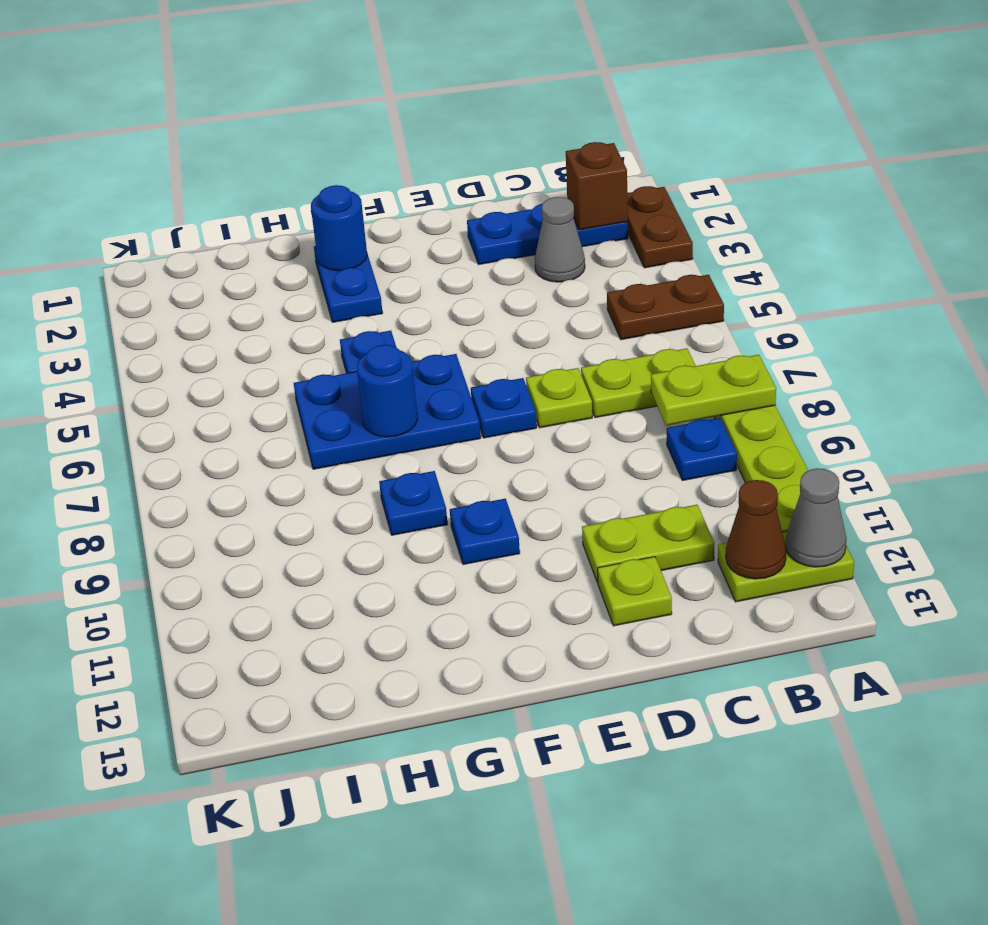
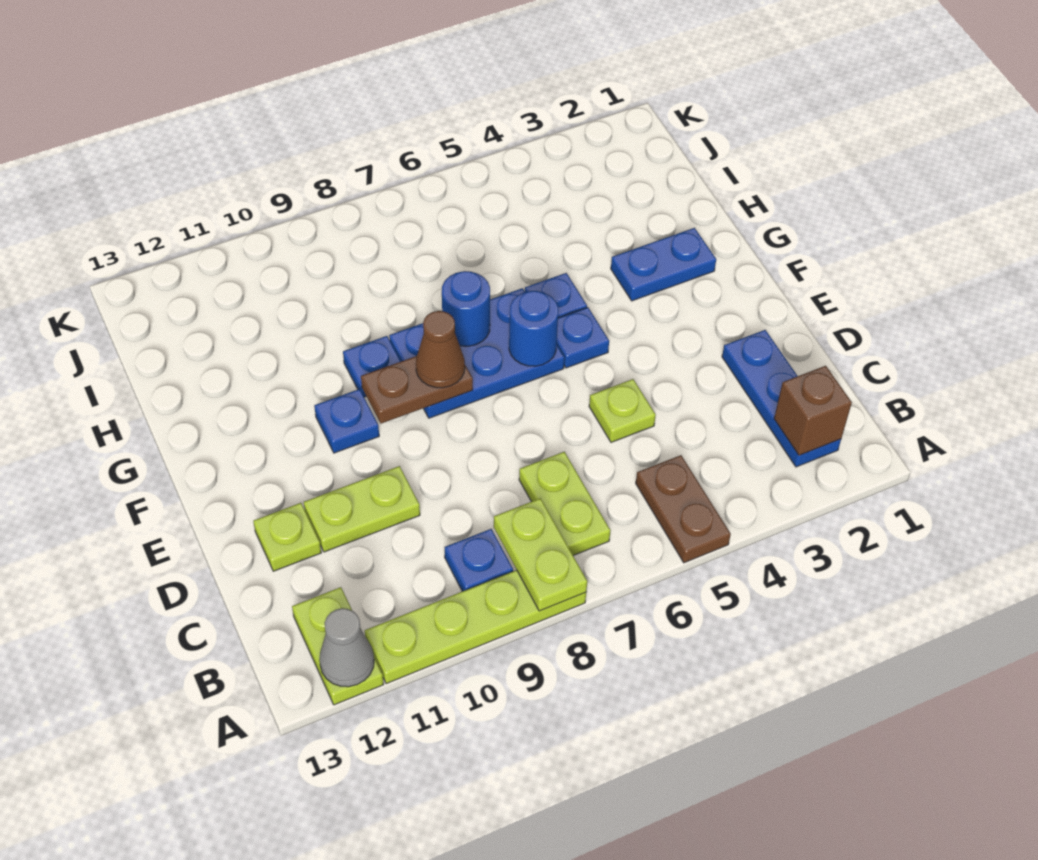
brown 1x2 plate [627,186,693,268] -> brown 1x2 plate moved to [361,356,473,424]
brown 1x1 cone [726,480,786,579] -> brown 1x1 cone moved to [416,311,465,388]
grey 1x1 cone [535,197,585,282] -> none
lime 1x2 plate [582,505,714,583] -> lime 1x2 plate turned to [304,466,420,552]
lime 1x1 plate [526,368,592,428] -> lime 1x1 plate moved to [589,379,656,442]
blue 1x1 plate [471,378,537,438] -> blue 1x1 plate moved to [557,307,609,368]
blue 2x3 plate [294,354,481,469] -> blue 2x3 plate turned to [389,288,564,418]
blue 1x1 round brick [311,185,367,271] -> blue 1x1 round brick moved to [509,291,558,366]

